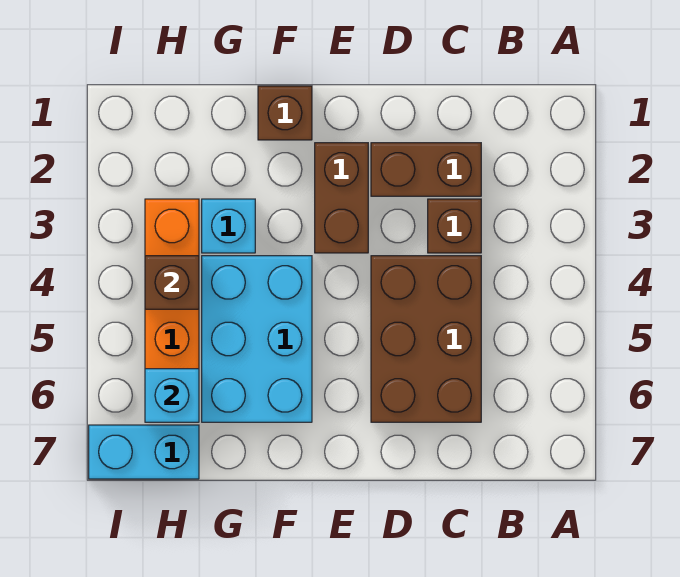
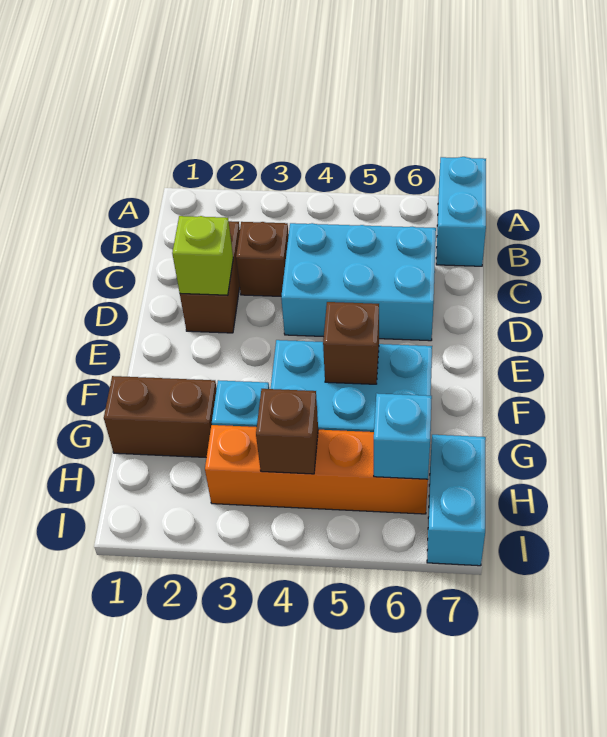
none -> cyan 1x2 brick [436,157,486,266]
brown 2x3 brick [371,256,481,422] -> cyan 2x3 brick [281,223,436,341]
none -> lime 1x1 brick [172,216,233,295]
brown 1x2 brick [315,143,368,253] -> brown 1x2 brick moved to [104,376,217,458]
brown 1x1 brick [258,86,312,140] -> brown 1x1 brick moved to [323,302,379,384]

